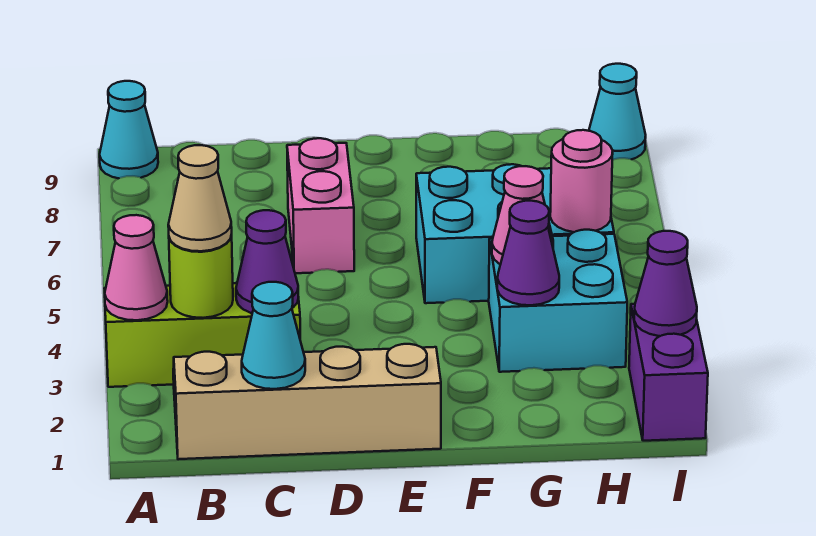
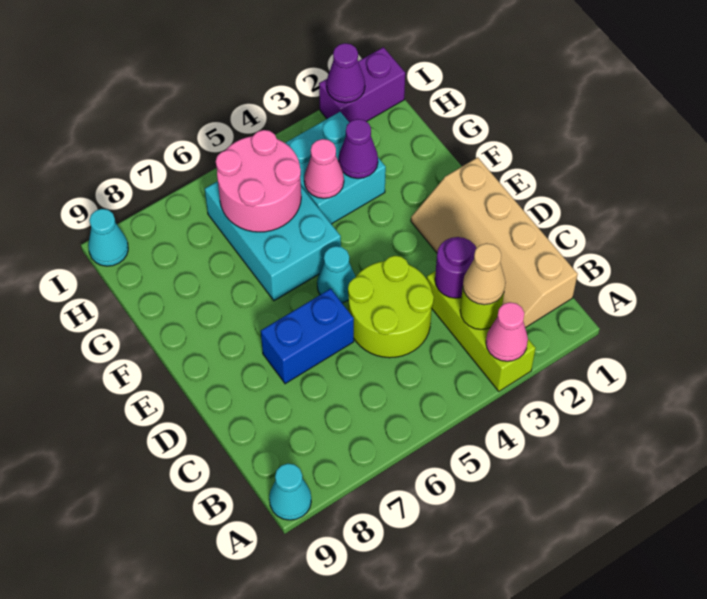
cyan 1x1 cone [242,282,305,389] -> cyan 1x1 cone moved to [317,246,356,303]
purple 1x1 cone [236,210,298,313] -> purple 1x1 round brick [435,237,477,298]
none -> lime 2x2 round brick [348,256,434,358]
pink 1x2 brick [287,138,354,273] -> blue 1x2 brick [261,289,354,384]
pink 1x1 round brick [550,130,613,232] -> pink 2x2 round brick [216,130,301,232]

